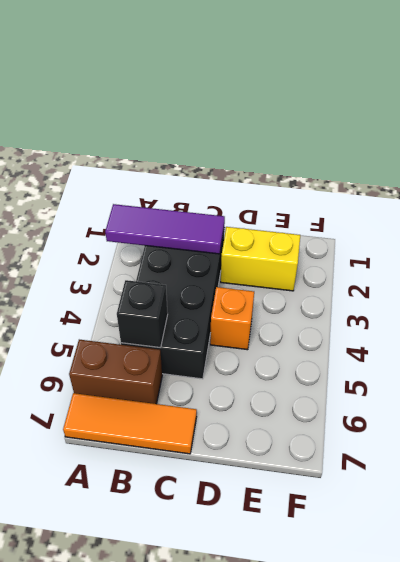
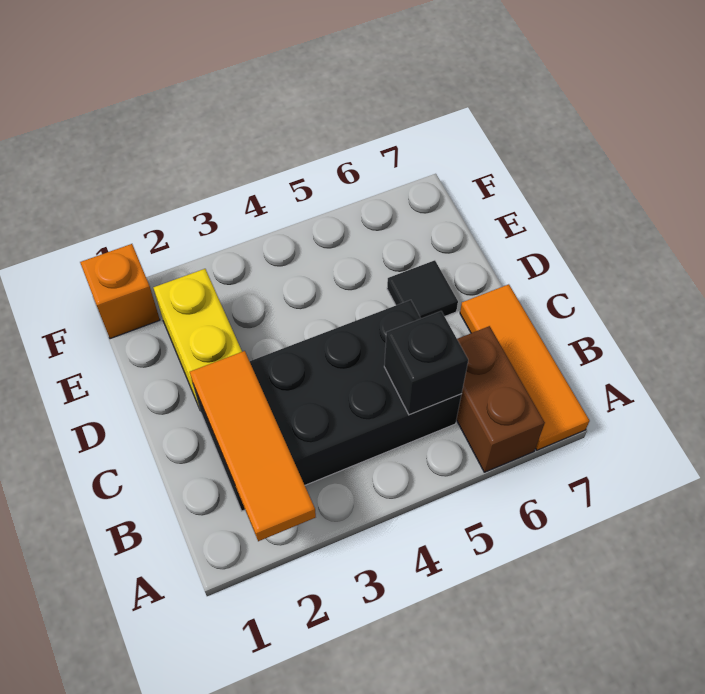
purple 1x3 tile [105,204,225,254] -> orange 1x3 tile [190,351,316,541]
orange 1x1 brick [210,287,254,350] -> orange 1x1 brick moved to [80,244,160,339]
none -> black 1x1 tile [387,260,458,318]

